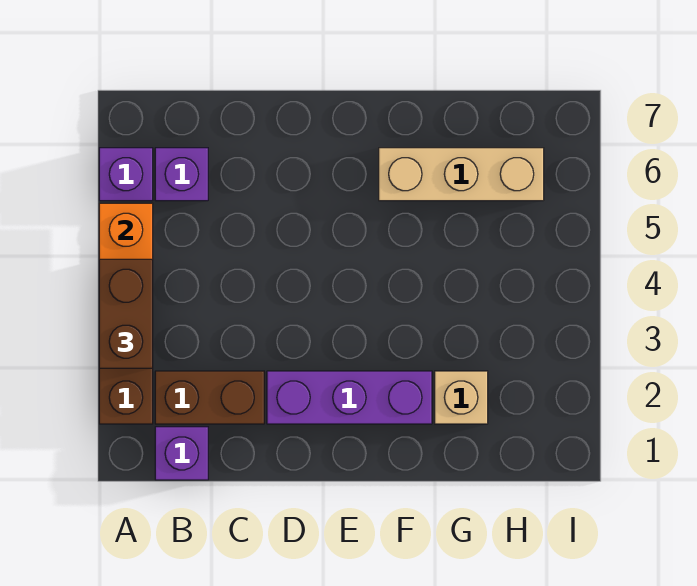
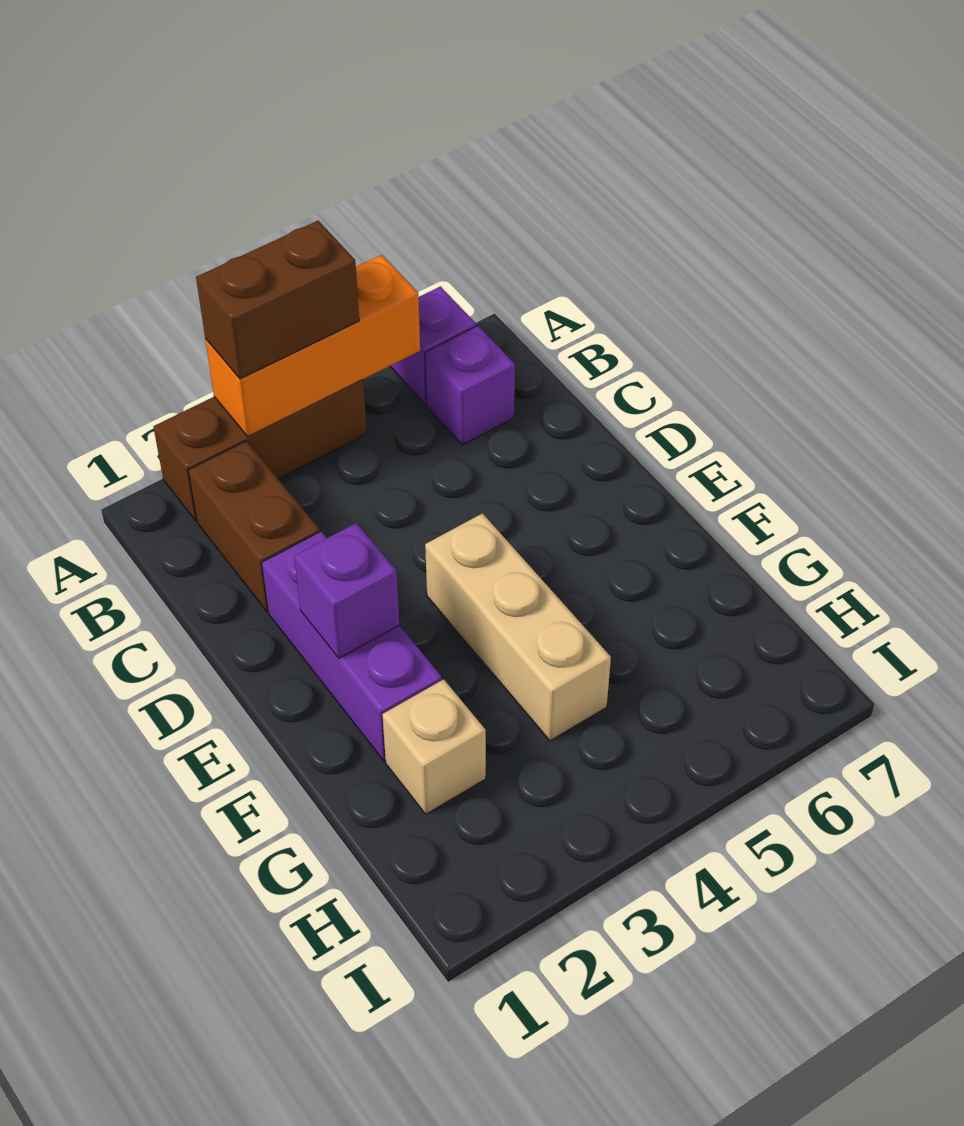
purple 1x1 brick [155,427,208,480] -> purple 1x1 brick moved to [294,523,399,658]
tan 1x3 brick [379,148,544,201] -> tan 1x3 brick moved to [425,513,611,741]

